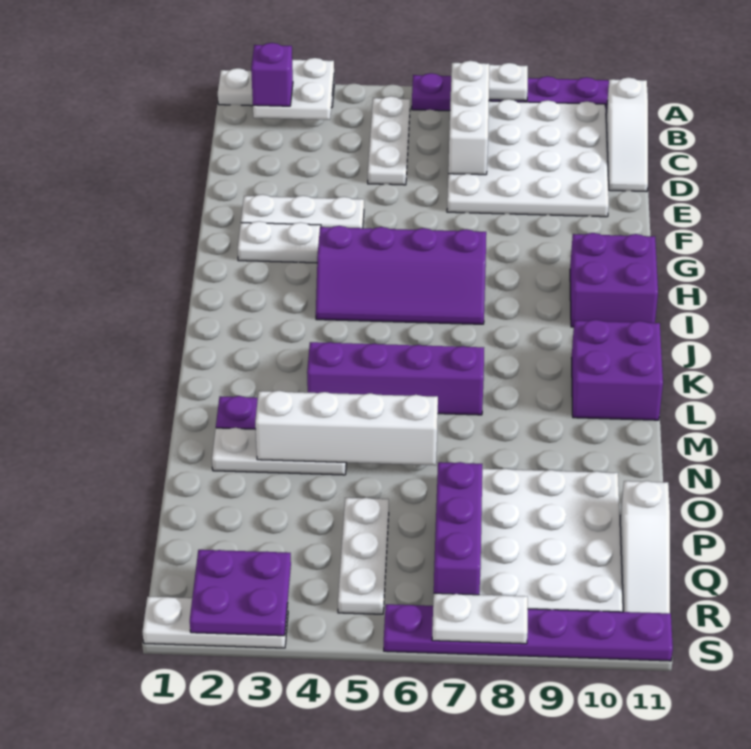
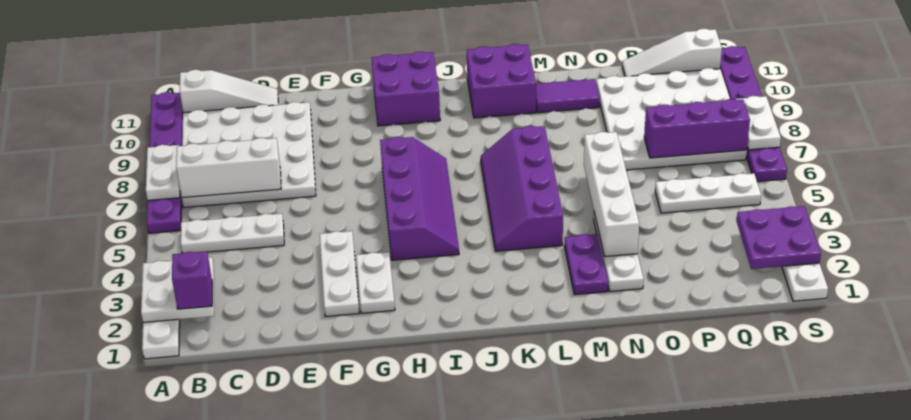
none -> purple 1x2 tile [536,79,600,113]
white 1x3 slope [620,481,670,613] -> white 1x3 slope turned to [622,29,722,76]

